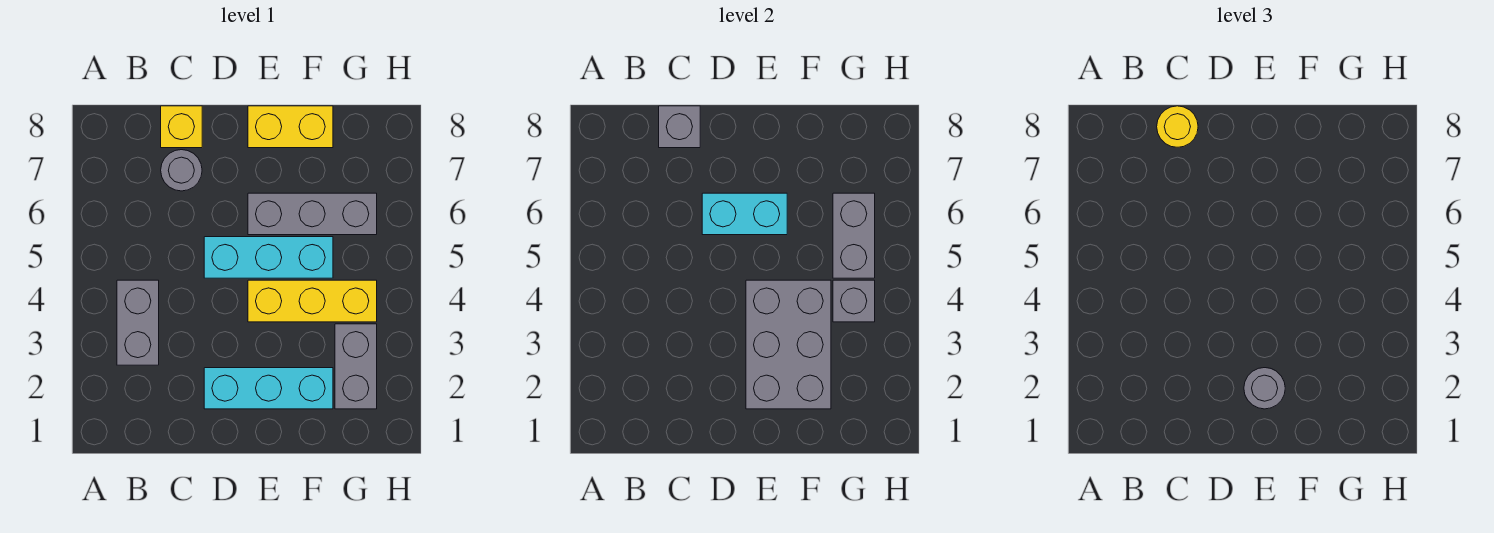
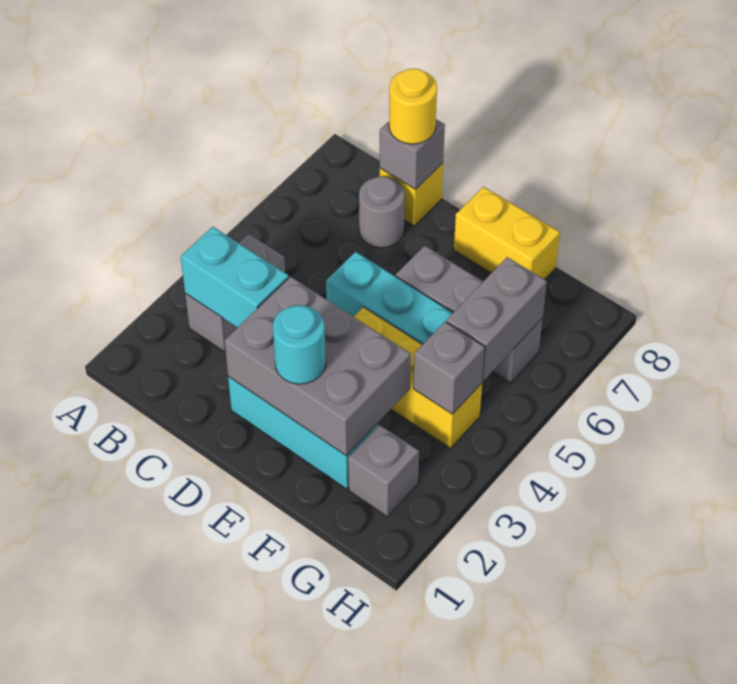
cyan 1x2 brick [702,193,787,235] -> cyan 1x2 brick moved to [181,227,289,328]
grey 2x3 brick [746,280,831,409] -> grey 2x3 brick turned to [225,277,411,456]
grey 1x1 round brick [1244,368,1285,409] -> cyan 1x1 round brick [273,305,326,384]
grey 1x2 brick [335,324,377,409] -> grey 1x1 brick [348,425,419,517]

